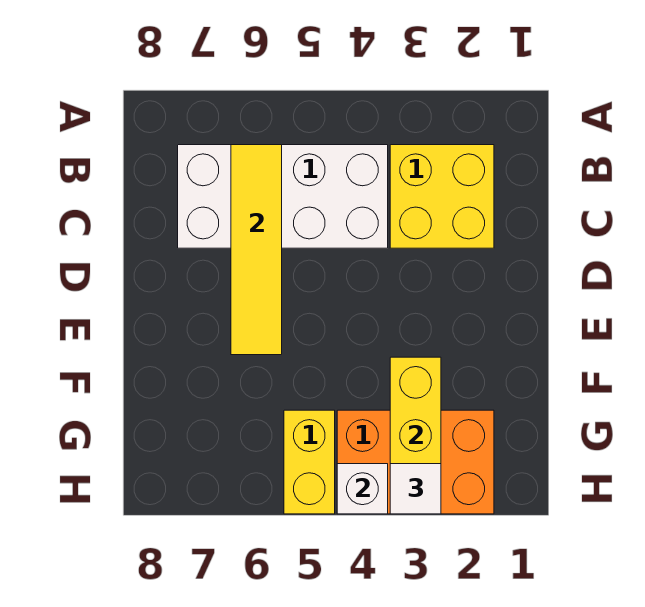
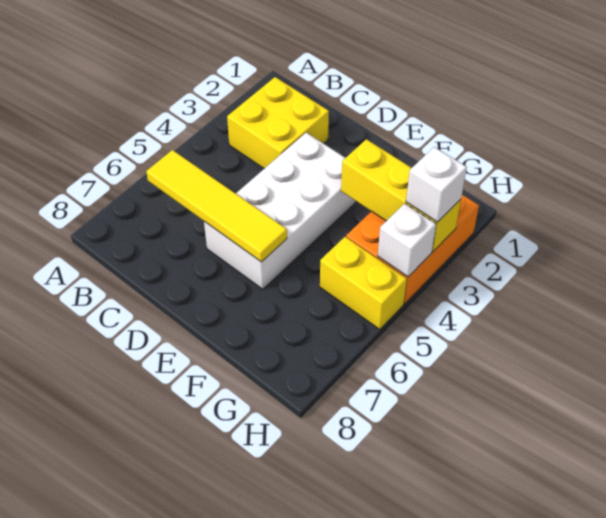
white 2x4 brick [178,145,388,248] -> white 2x4 brick moved to [204,133,357,289]
white 1x1 tile [390,464,441,514] -> white 1x1 brick [406,147,467,222]

